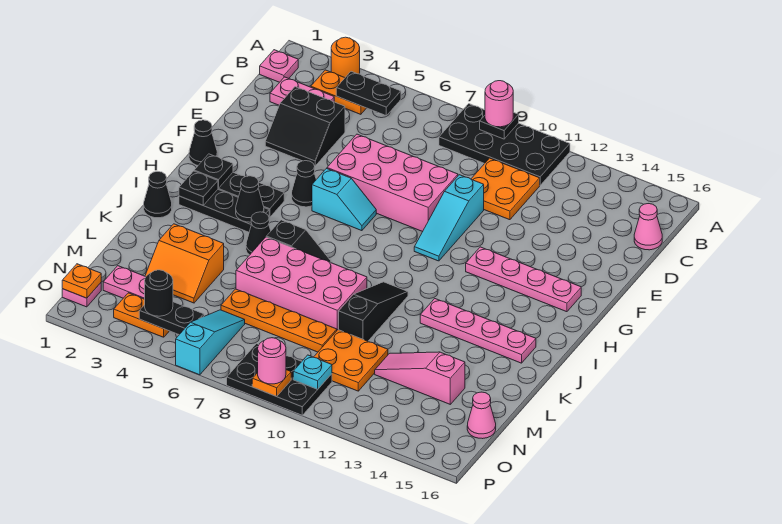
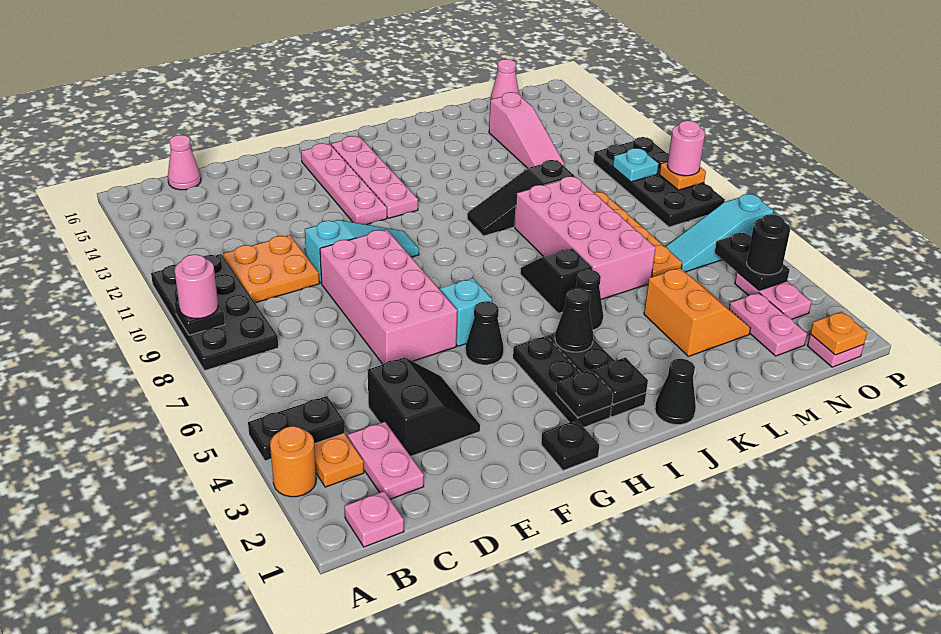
black 1x2 plate [336,71,401,116] -> black 1x2 plate turned to [248,396,345,461]
black 1x1 cone [189,120,217,165] -> black 1x1 plate [541,420,599,471]
pink 1x4 plate [420,299,536,363] -> pink 1x4 plate moved to [331,136,418,218]
orange 2x2 plate [314,330,388,391] -> none
orange 1x2 plate [114,293,169,337] -> pink 1x2 plate [735,272,812,319]
black 2x3 plate [227,344,332,415] -> black 2x4 plate [594,137,725,227]

